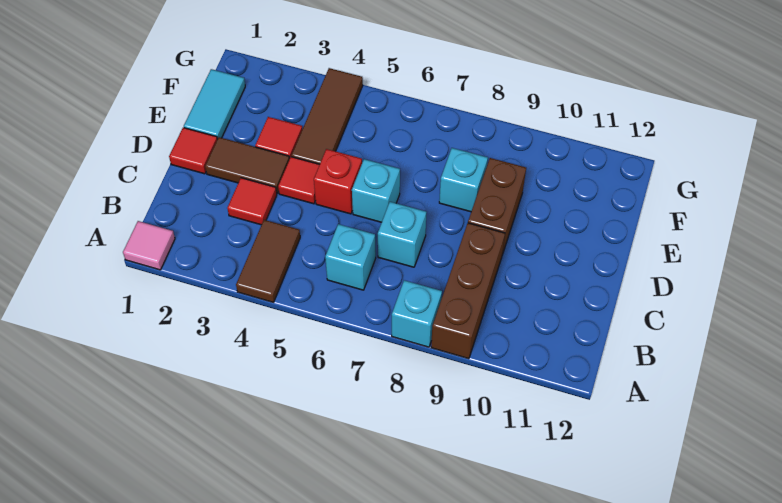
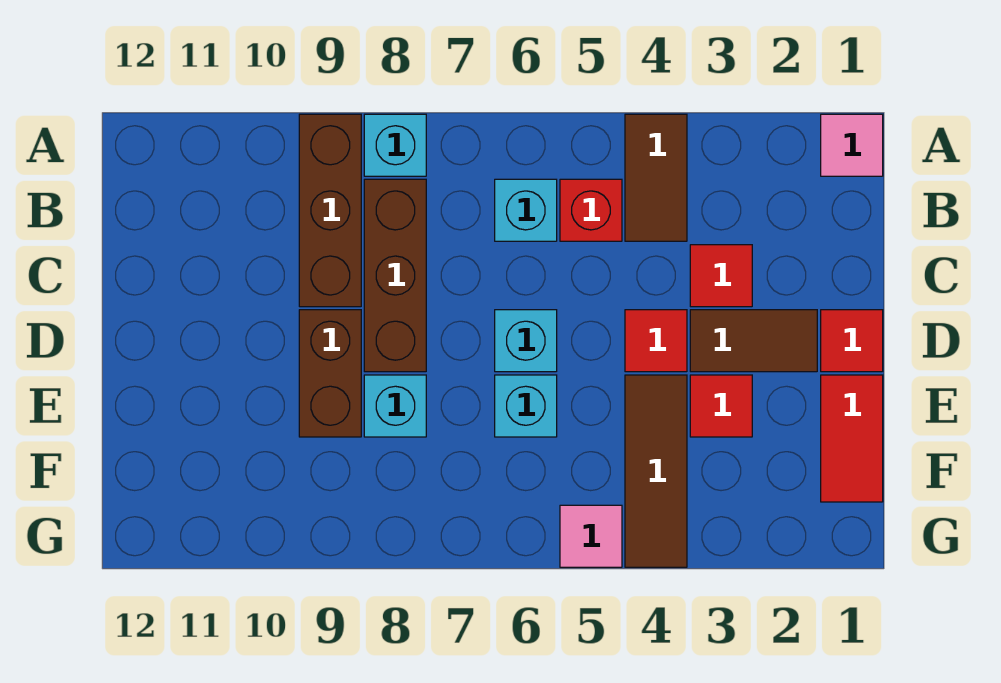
none -> brown 1x3 brick [364,179,426,372]
cyan 1x1 brick [378,202,427,267] -> cyan 1x1 brick moved to [495,375,557,437]
red 1x1 brick [314,149,362,214] -> red 1x1 brick moved to [560,179,622,241]
cyan 1x2 tile [184,69,245,139] -> red 1x2 tile [821,375,883,502]
none -> pink 1x1 tile [560,505,622,567]

